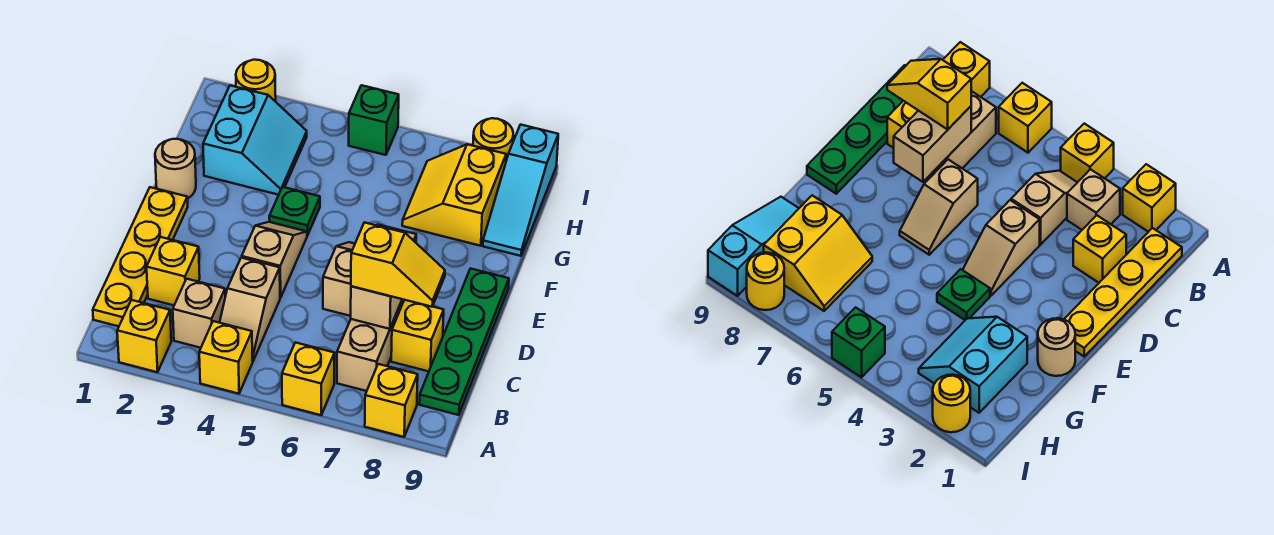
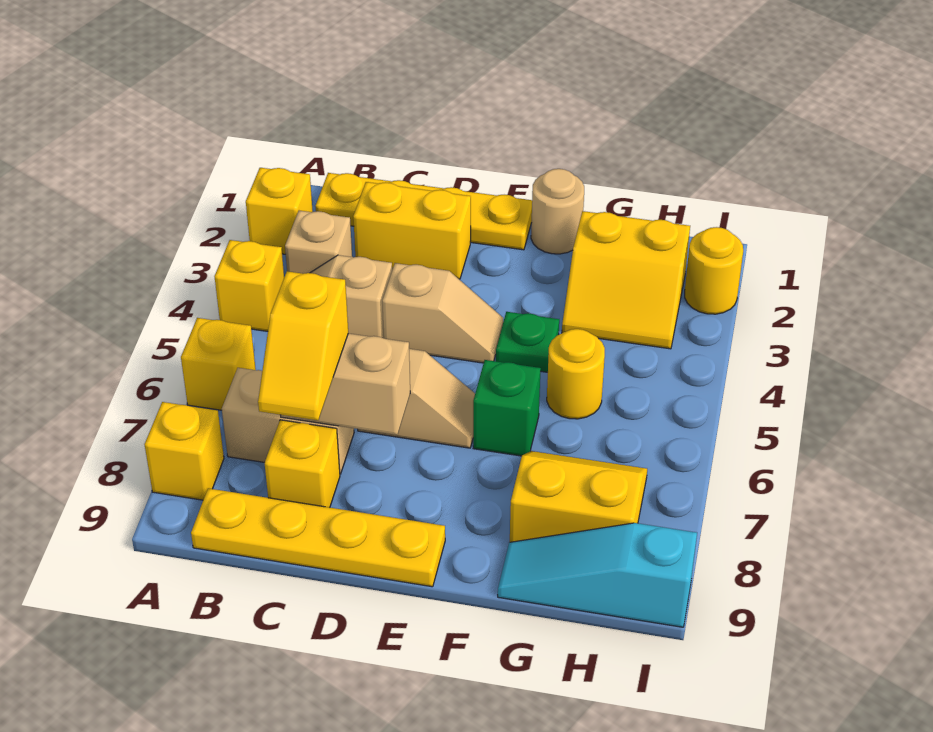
green 1x4 plate [419,269,509,415] -> yellow 1x4 plate [191,488,445,587]
yellow 1x1 brick [147,237,200,305] -> yellow 1x2 brick [353,182,471,279]
cyan 2x2 slope [203,86,307,195] -> yellow 2x2 slope [562,211,690,349]
green 1x1 brick [349,85,399,155] -> green 1x1 brick moved to [473,360,541,456]
yellow 1x1 round brick [473,118,513,161] -> yellow 1x1 round brick moved to [547,329,605,419]

